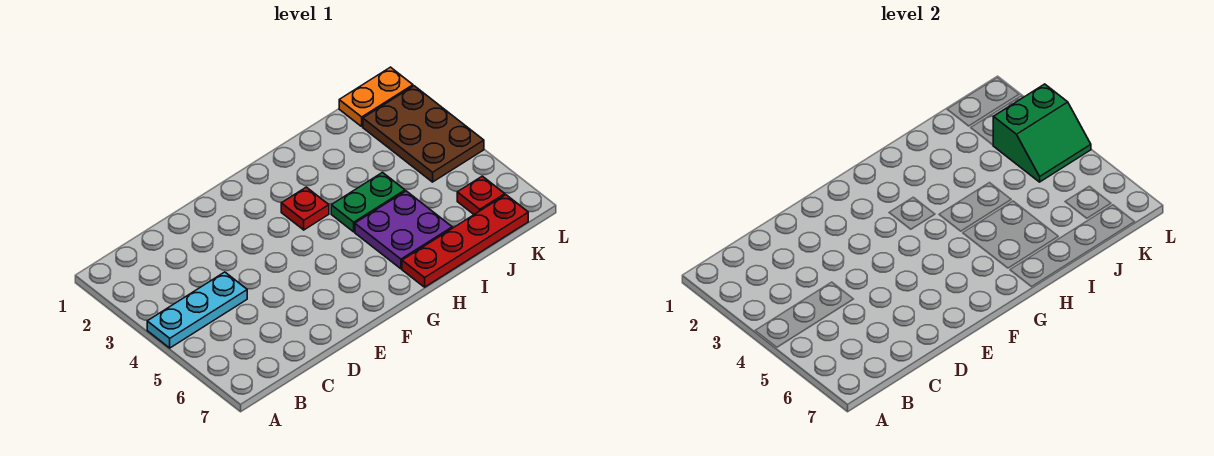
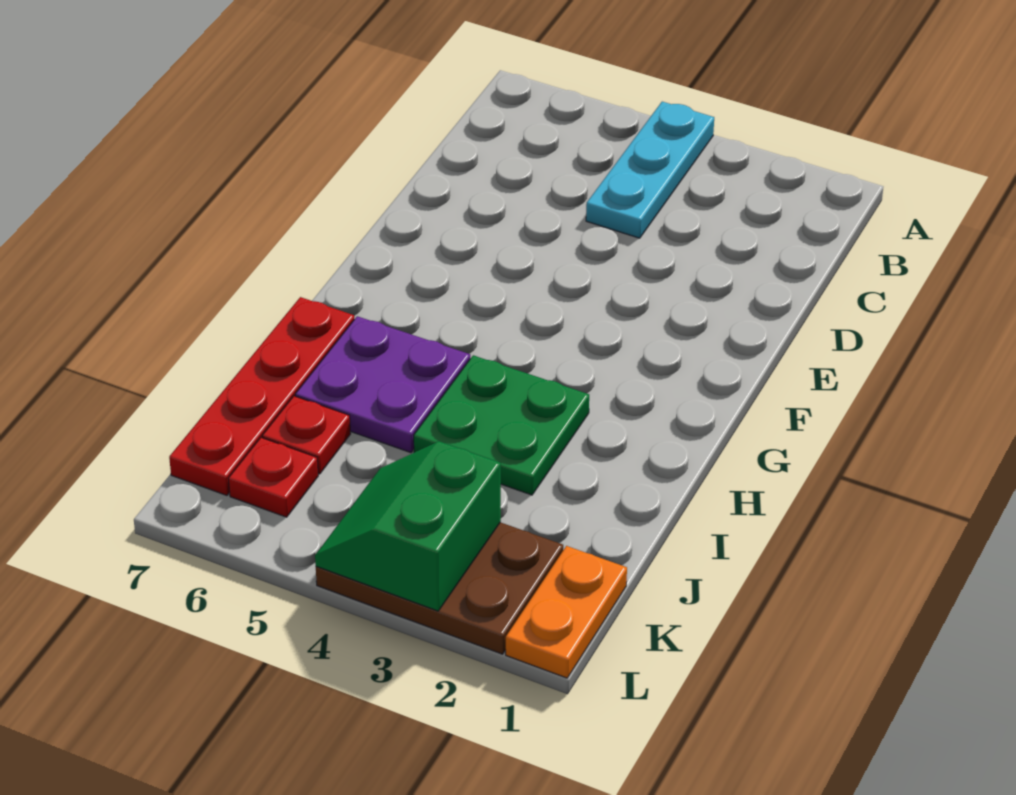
red 1x1 plate [281,187,329,230] -> red 1x1 plate moved to [262,396,350,474]
green 1x2 plate [331,173,405,232] -> green 2x2 plate [414,355,589,495]

